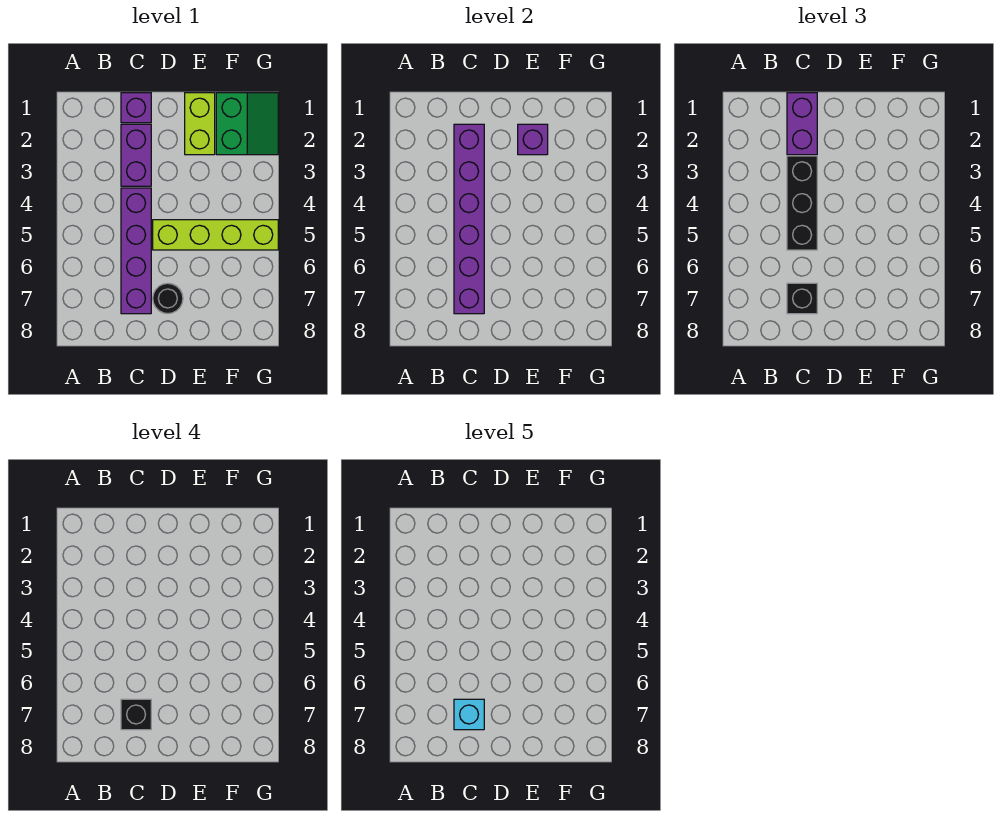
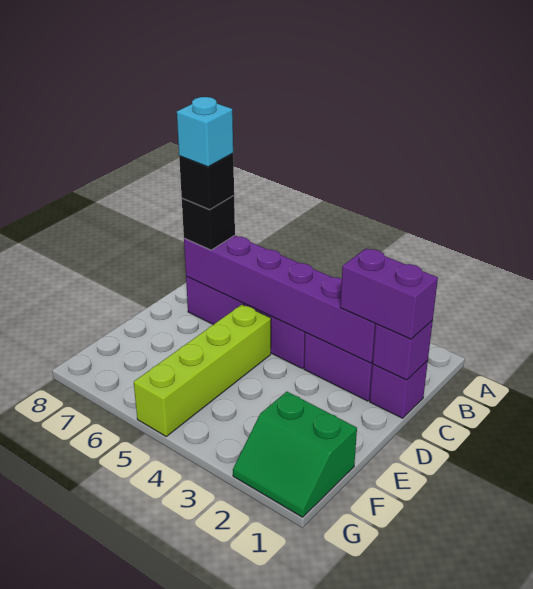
black 1x3 brick [787,156,817,250] -> none
black 1x1 round brick [153,283,183,314] -> none
lime 1x2 brick [185,93,215,155] -> none
purple 1x1 brick [518,124,548,155] -> purple 1x1 brick moved to [373,320,433,380]

